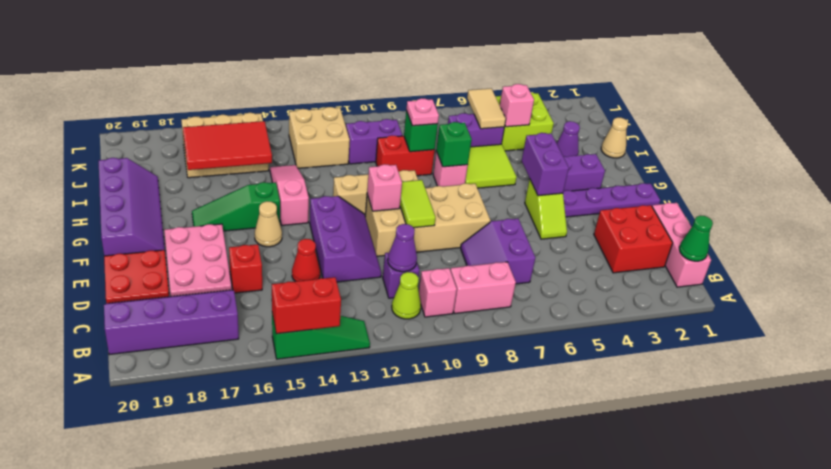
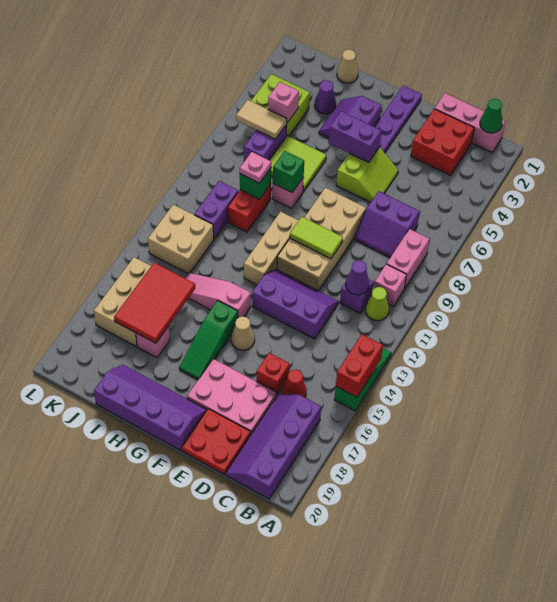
red 1x1 cone [292,239,320,282] -> red 1x1 cone moved to [283,369,307,397]
lime 1x2 slope [525,179,567,239] -> lime 2x2 slope [336,147,398,203]
pink 1x1 brick [367,164,402,211] -> pink 1x1 brick moved to [136,326,170,358]

